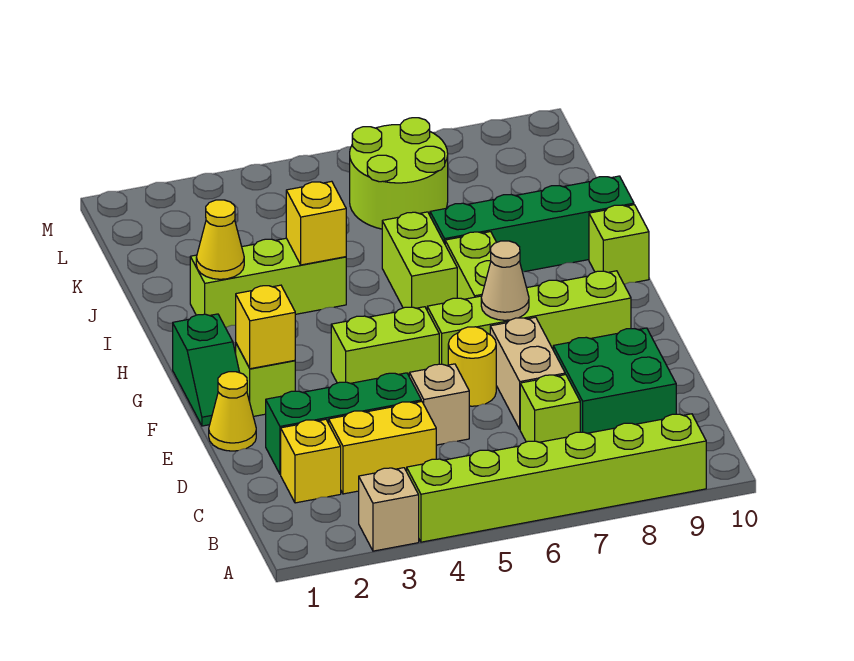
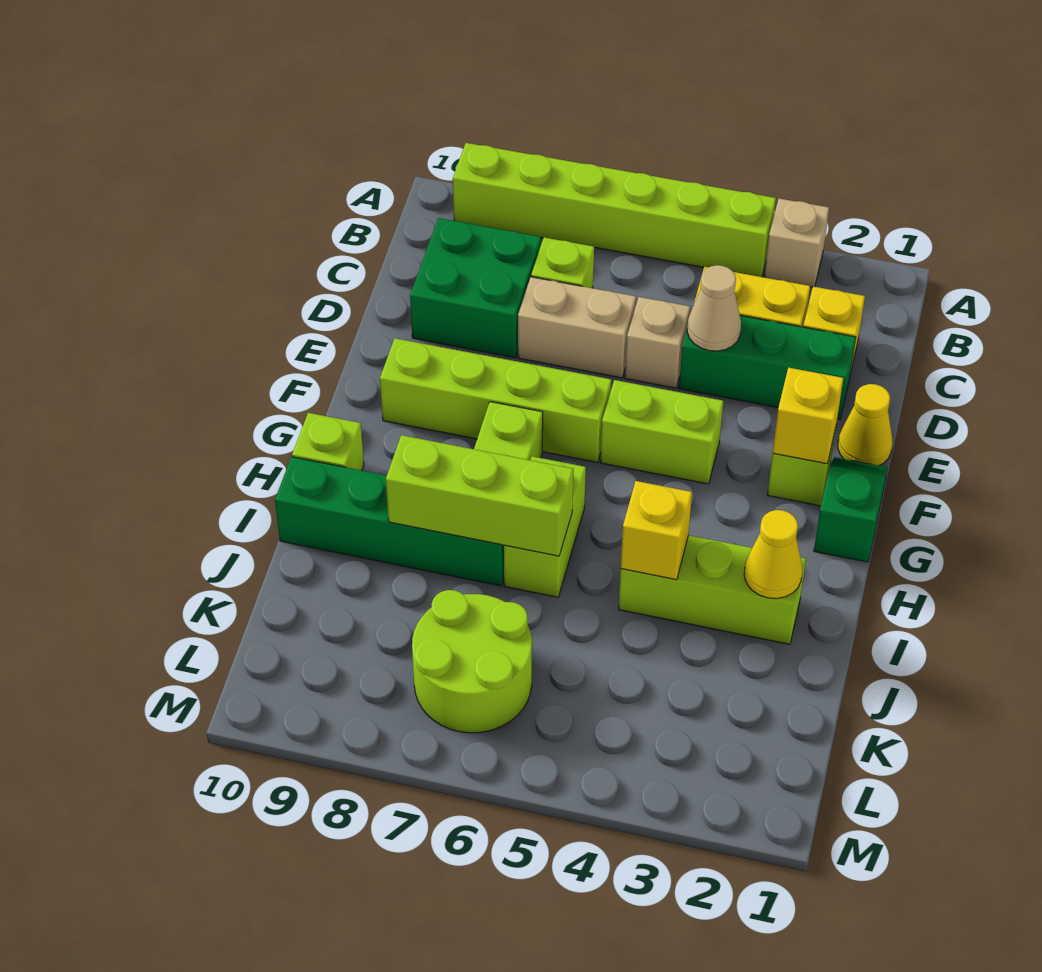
tan 1x2 brick [490,317,565,429] -> tan 1x2 brick turned to [518,277,636,378]
yellow 1x1 round brick [448,327,496,406] -> none
tan 1x1 cone [481,241,529,320] -> tan 1x1 cone moved to [687,265,741,351]
none -> lime 1x3 brick [386,435,573,556]

